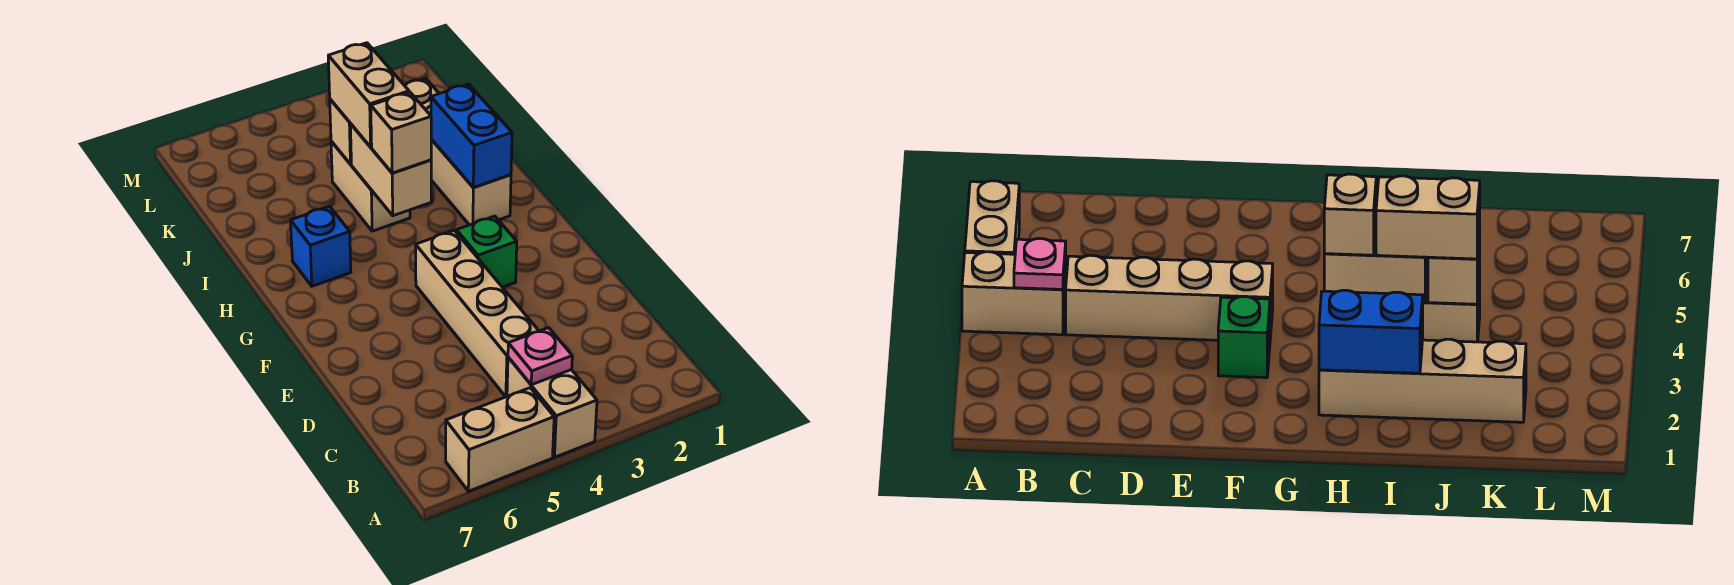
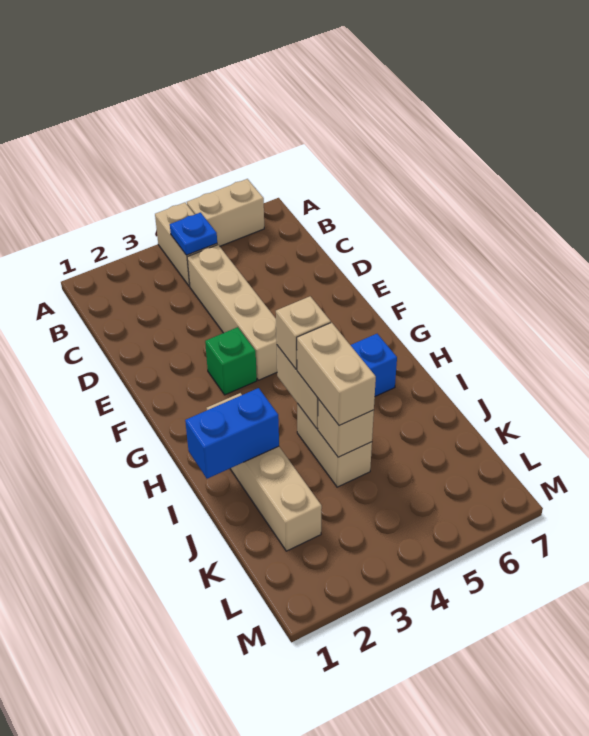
pink 1x1 plate [508,328,572,385] -> blue 1x1 plate [170,213,217,255]
blue 1x2 brick [431,84,512,188] -> blue 1x2 brick turned to [185,388,279,479]

